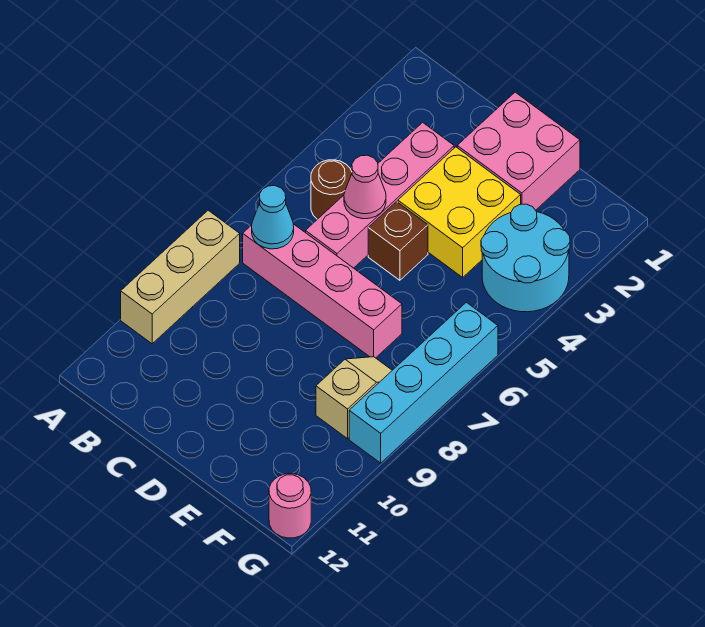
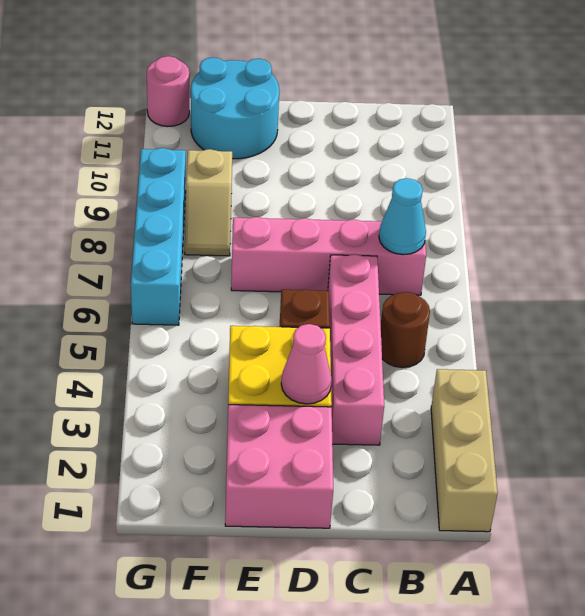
tan 1x3 brick [121,210,240,344] -> tan 1x3 brick moved to [431,369,498,532]
pink 1x1 cone [344,155,386,219] -> pink 1x1 cone moved to [281,324,332,404]
cyan 2x2 round brick [481,204,570,312] -> cyan 2x2 round brick moved to [191,57,279,159]

